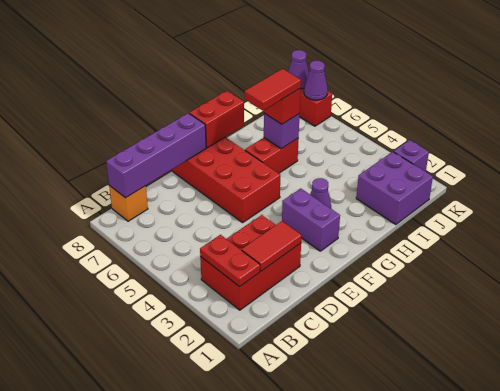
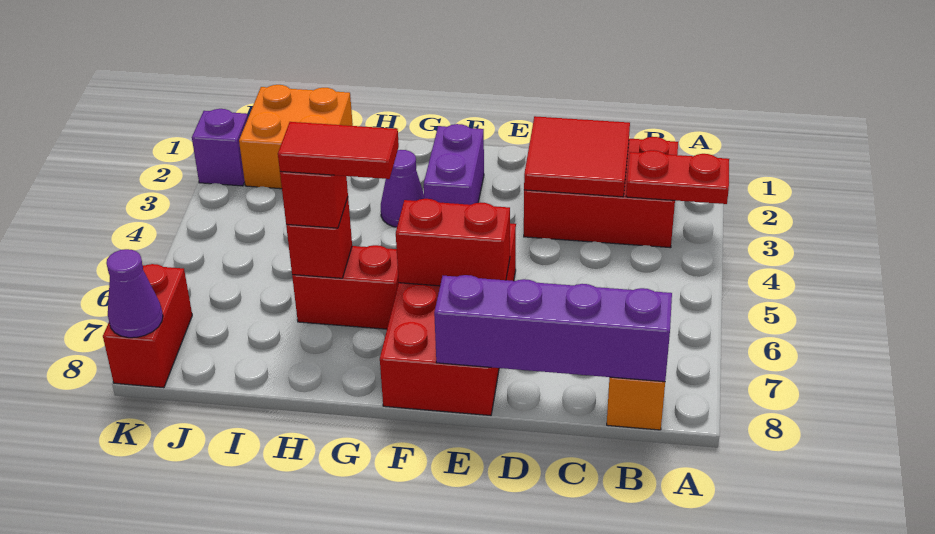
red 1x2 plate [200,235,260,287] -> red 1x2 plate turned to [626,150,729,204]
red 1x2 tile [242,221,302,271] -> red 2x2 tile [524,116,630,197]
red 1x2 brick [189,91,244,148] -> red 1x2 brick moved to [396,199,510,286]
purple 1x1 brick [264,113,300,149] -> red 1x1 brick [286,198,352,278]
purple 2x2 brick [356,152,433,225] -> orange 2x2 brick [239,85,353,189]
purple 1x1 cone [304,61,328,100] -> none

